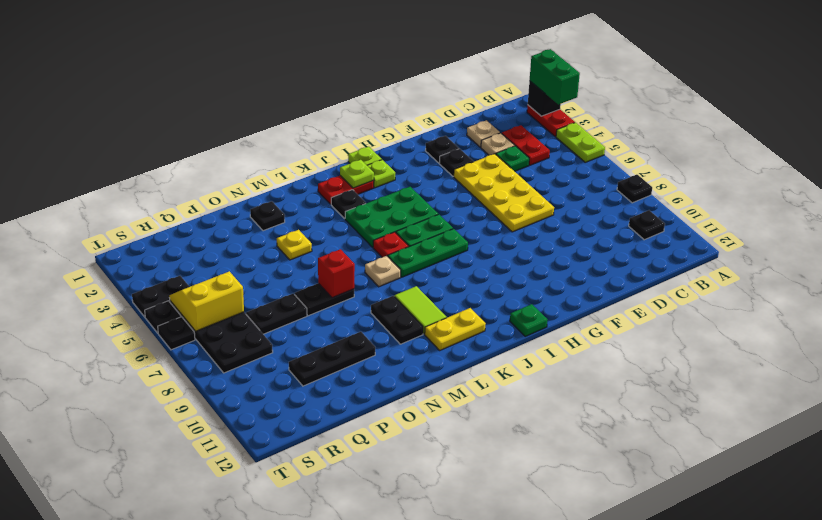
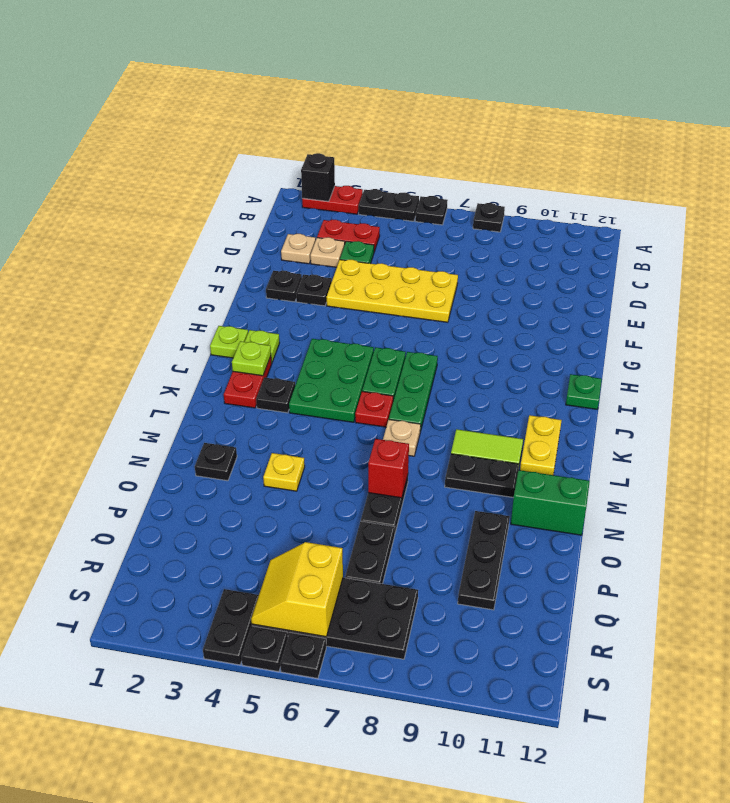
green 1x2 brick [530,49,580,104] -> green 1x2 brick moved to [511,470,590,535]
lime 1x2 plate [556,123,605,162] -> black 1x2 plate [359,189,419,221]
black 1x1 plate [629,210,665,240] -> black 1x1 plate moved to [415,196,448,225]

